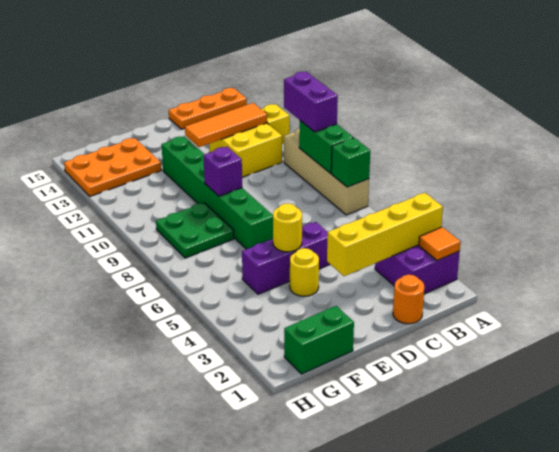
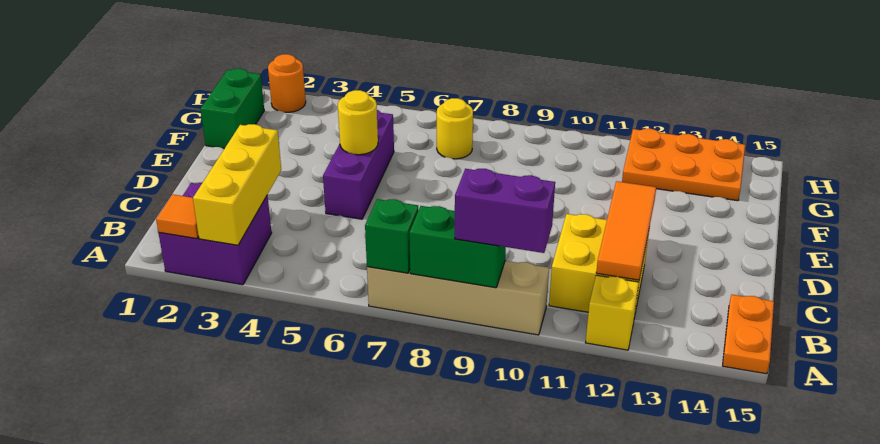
yellow 1x4 brick [327,193,443,276] -> yellow 1x3 brick [193,124,281,245]
orange 1x3 plate [169,88,247,129] -> orange 1x2 plate [723,295,774,374]
orange 1x1 round brick [393,275,424,324] -> orange 1x1 round brick moved to [268,54,306,112]
yellow 1x1 round brick [290,248,319,296] -> yellow 1x1 round brick moved to [437,98,473,159]
green 1x6 brick [162,136,273,249] -> none
purple 1x1 brick [204,147,242,196] -> none
green 2x2 plate [156,203,234,258] -> none
orange 2x3 plate [64,138,161,196] -> orange 2x3 plate turned to [622,129,745,201]

